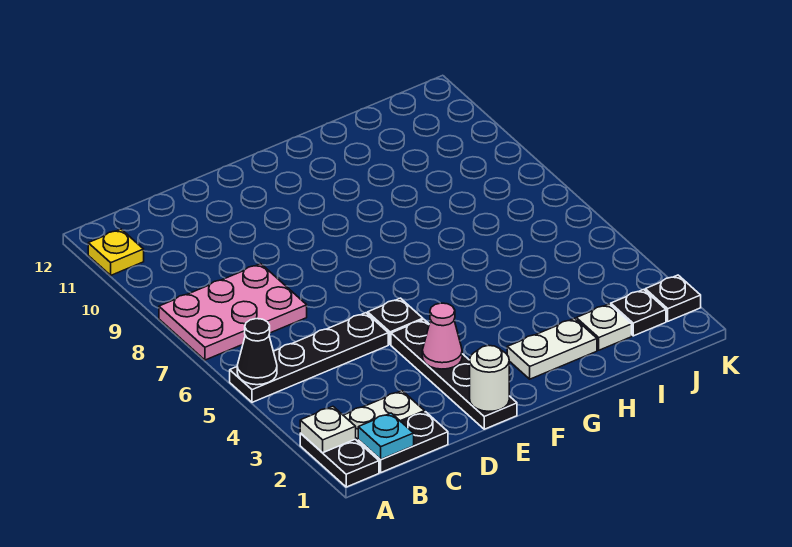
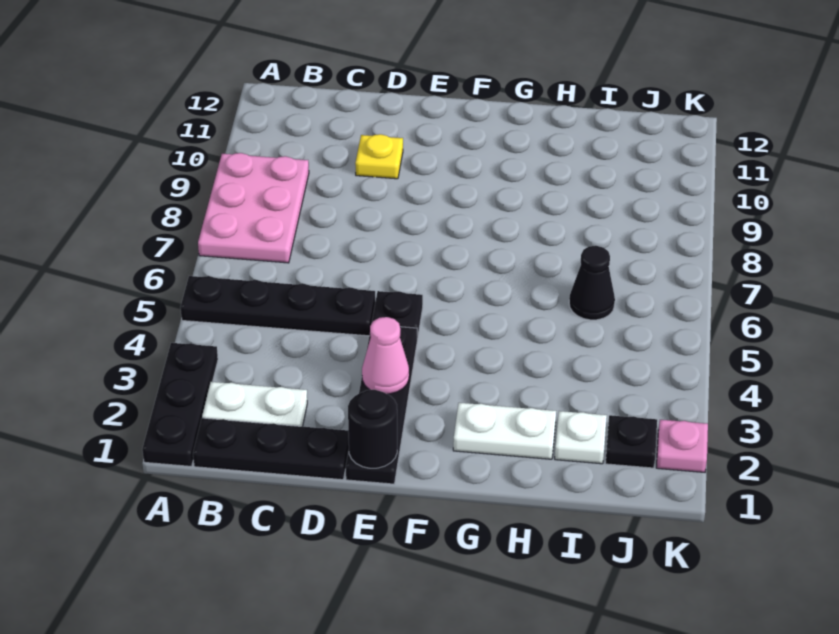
black 1x2 plate [300,433,379,487] -> black 1x3 plate [142,343,218,466]
white 1x1 plate [300,406,356,453] -> none
black 1x1 cone [237,319,277,385] -> black 1x1 cone moved to [569,246,615,320]
pink 2x3 plate [159,264,307,360] -> pink 2x3 plate turned to [198,153,309,263]
yellow 1x1 plate [88,229,144,275] -> yellow 1x1 plate moved to [355,134,403,179]
black 1x2 plate [358,412,448,472] -> black 1x3 plate [193,418,349,480]
cyan 1x1 plate [358,413,414,459] -> none
white 1x1 round brick [470,345,509,411] -> black 1x1 round brick [348,390,397,468]
black 1x1 plate [645,275,701,321] -> pink 1x1 plate [656,420,708,472]

